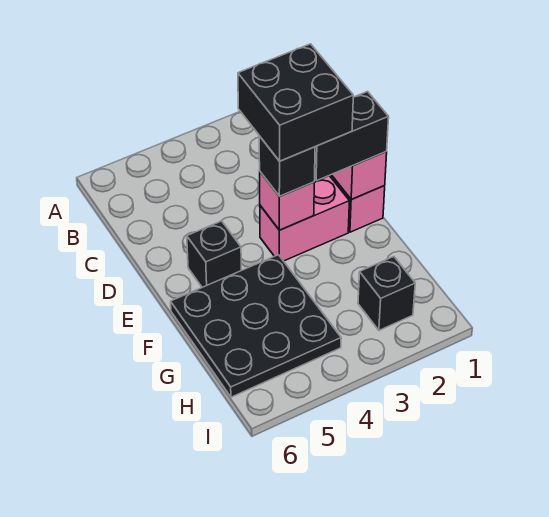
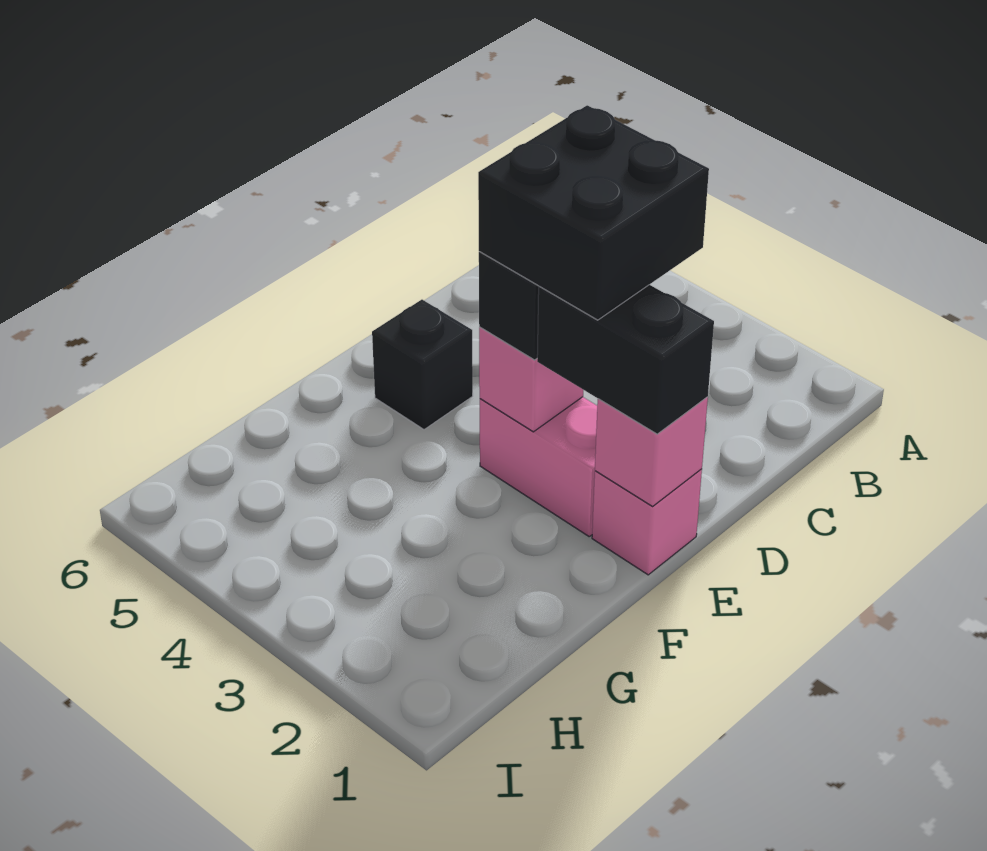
black 3x3 plate [171,255,341,397] -> none
black 1x1 brick [358,257,415,330] -> none

